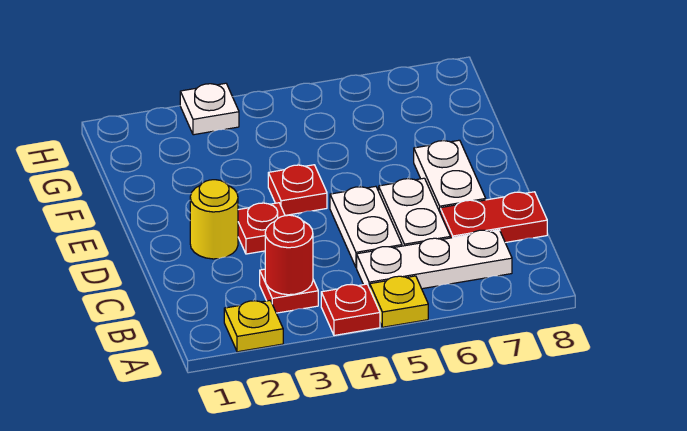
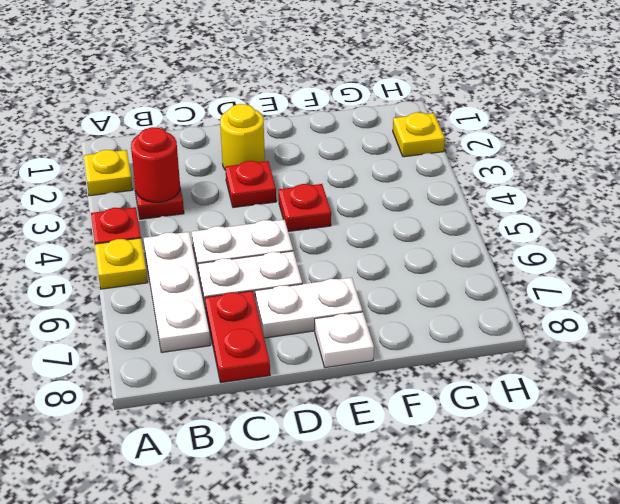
none -> yellow 1x1 plate [393,112,445,157]
white 1x1 plate [180,83,239,135] -> white 1x1 plate moved to [315,312,374,368]

